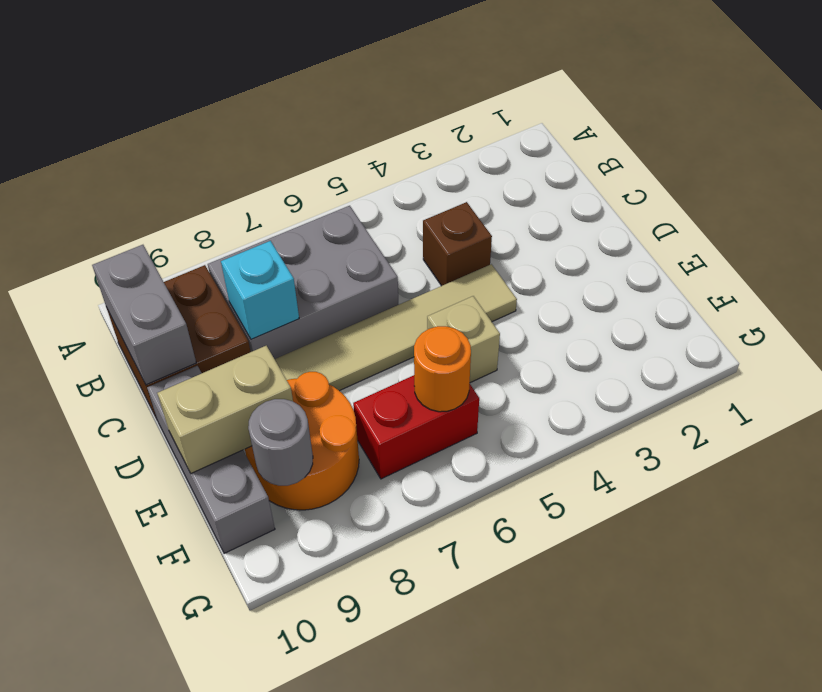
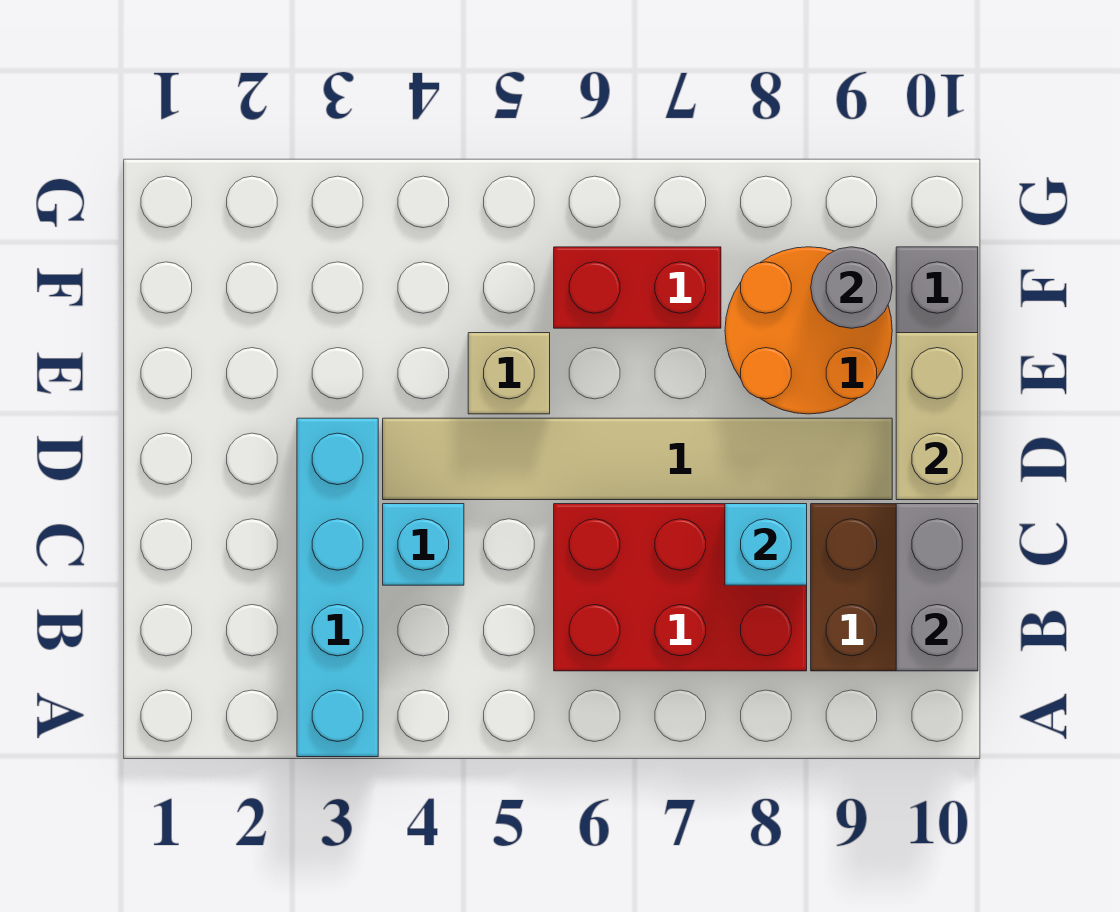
none -> cyan 1x4 brick [297,418,378,757]
grey 2x3 brick [208,206,399,359] -> red 2x3 brick [554,504,807,671]
brown 1x1 brick [423,202,492,286] -> cyan 1x1 brick [383,504,464,585]
tan 1x2 brick [157,346,293,473] -> tan 1x2 brick turned to [896,333,978,500]
orange 1x1 round brick [414,326,471,412] -> none

